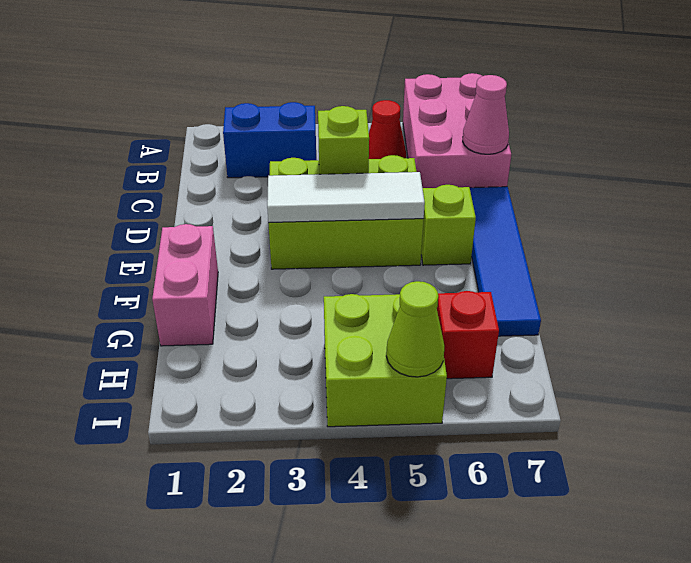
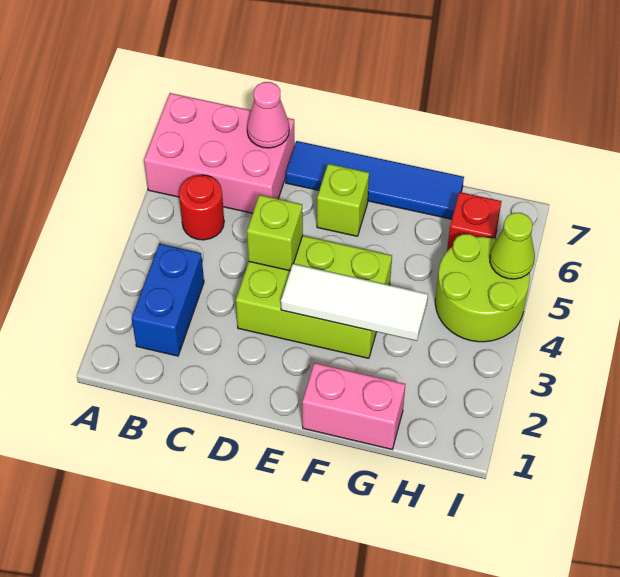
red 1x1 cone [369,100,406,159] -> red 1x1 round brick [179,175,224,240]
lime 2x3 brick [268,155,424,269] -> lime 2x3 brick turned to [236,236,392,358]
white 1x3 tile [267,172,425,223] -> white 1x3 tile turned to [281,264,428,341]
lime 2x2 brick [324,294,447,427] -> lime 2x2 round brick [435,234,530,342]

